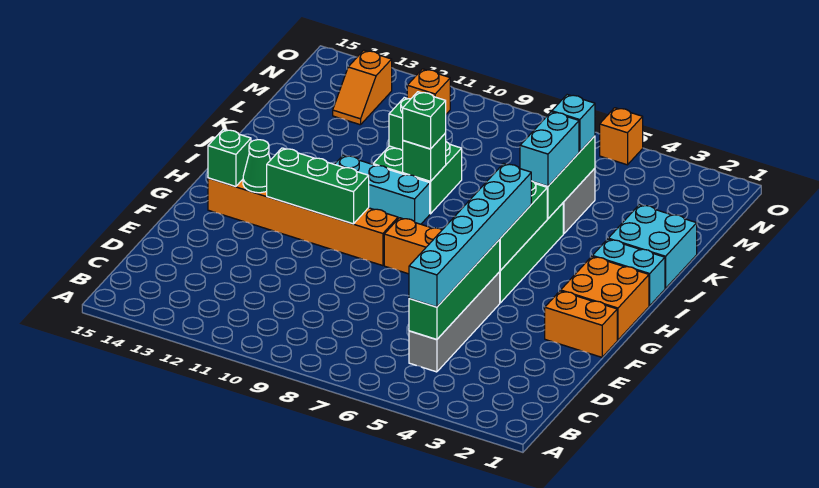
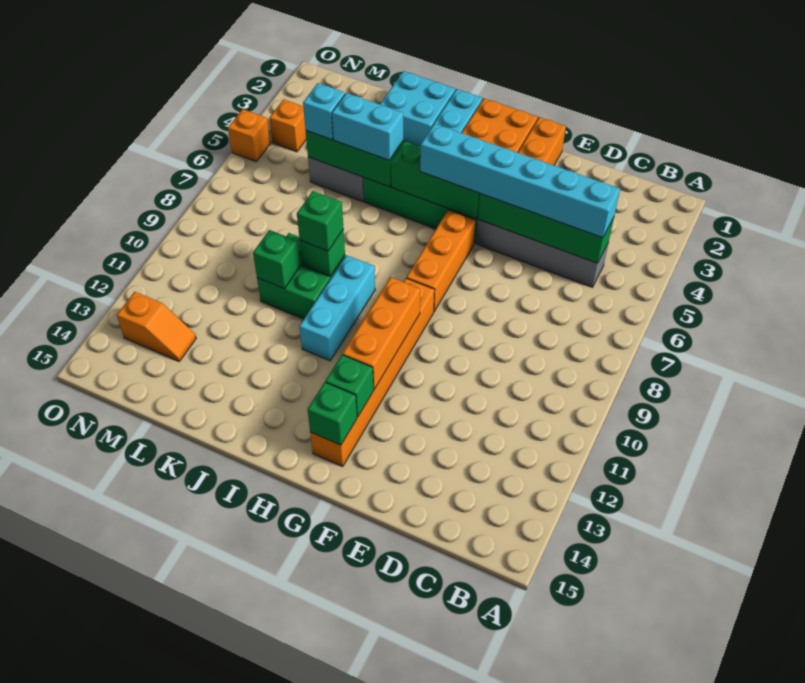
green 1x3 brick [267,148,369,224] -> orange 1x3 brick [343,277,420,389]
green 1x1 cone [243,140,270,193] -> green 1x1 brick [325,355,374,417]
orange 1x1 brick [407,69,450,114] -> orange 1x1 brick moved to [269,99,306,152]

